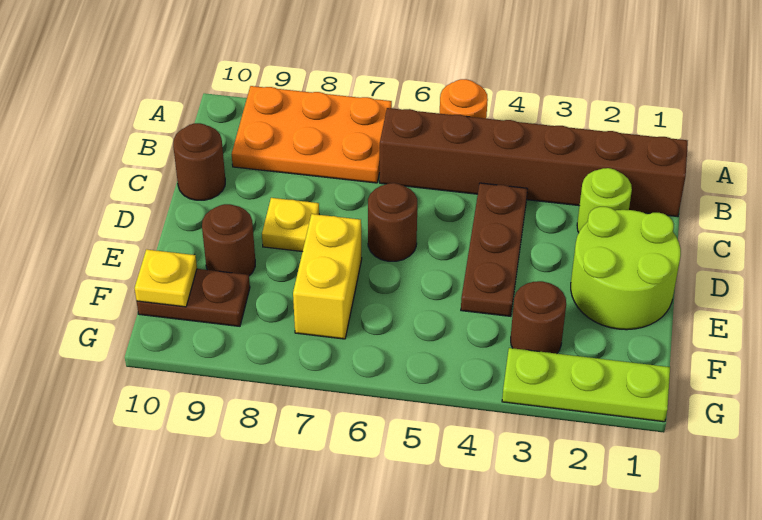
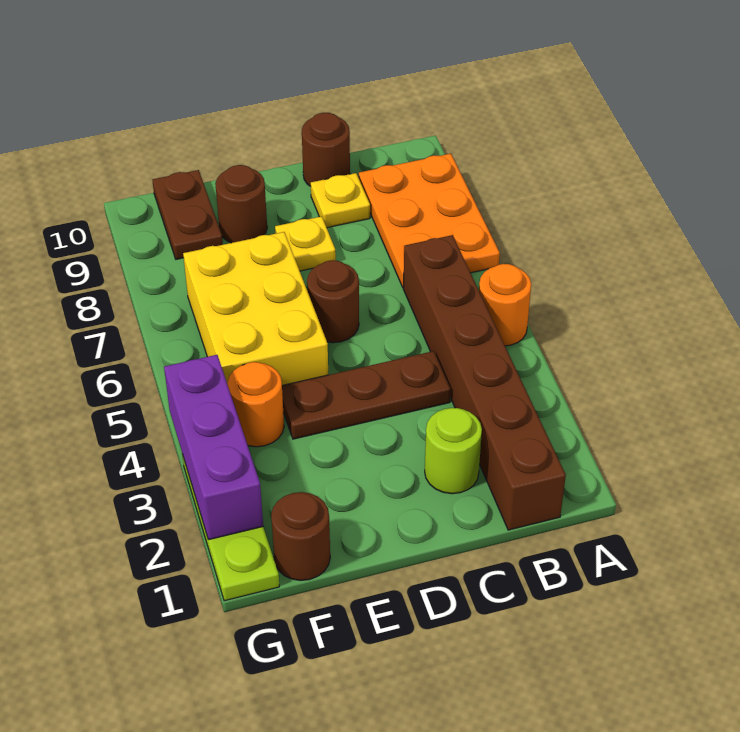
lime 2x2 round brick [571,207,681,330] -> none
yellow 1x2 brick [293,214,362,339] -> yellow 2x3 brick [183,232,328,385]
brown 1x1 round brick [511,281,566,354] -> brown 1x1 round brick moved to [271,492,330,580]
none -> orange 1x1 round brick [227,362,284,447]
yellow 1x1 plate [135,249,197,307] -> yellow 1x1 plate moved to [311,173,370,228]
none -> purple 1x3 brick [164,355,263,540]

